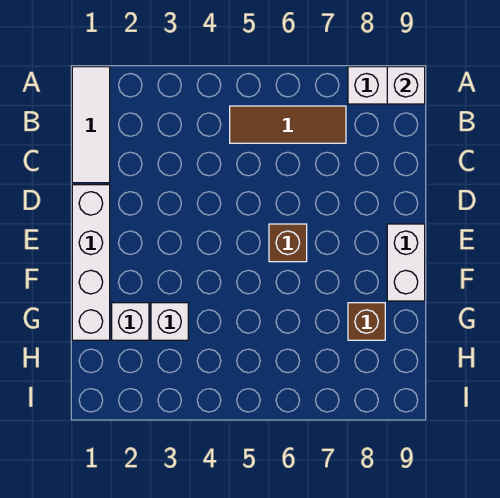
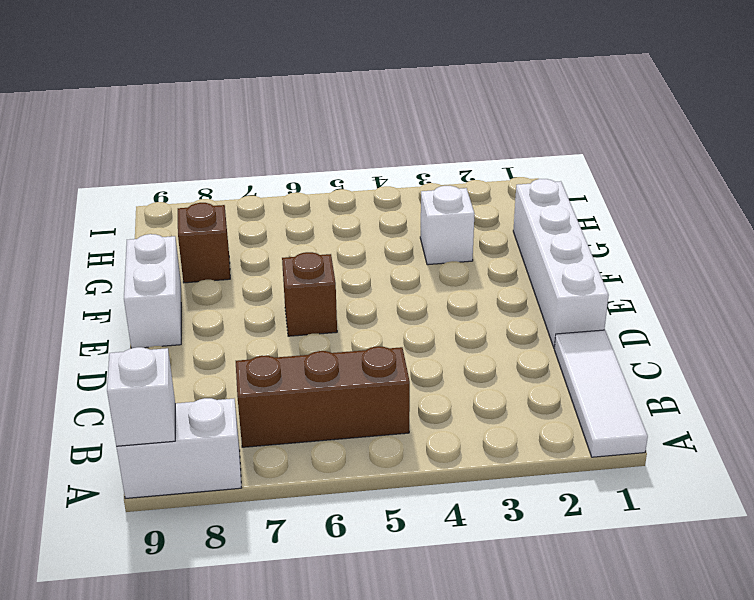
brown 1x3 tile [230,106,346,143] -> brown 1x3 brick [236,346,410,447]
white 1x1 brick [112,303,149,340] -> none

